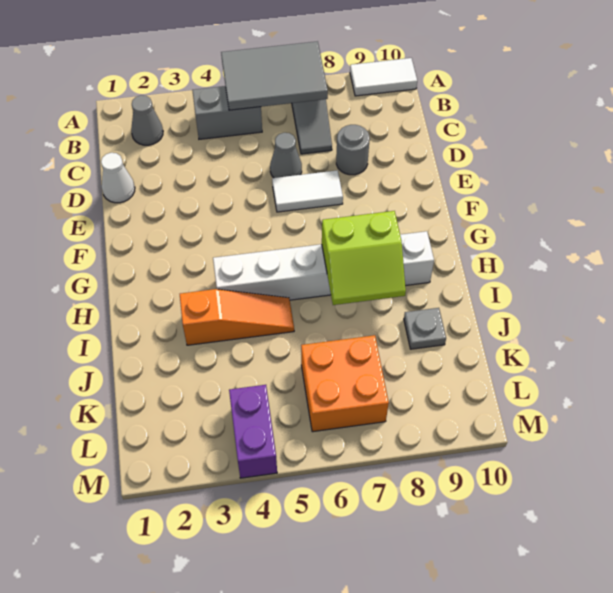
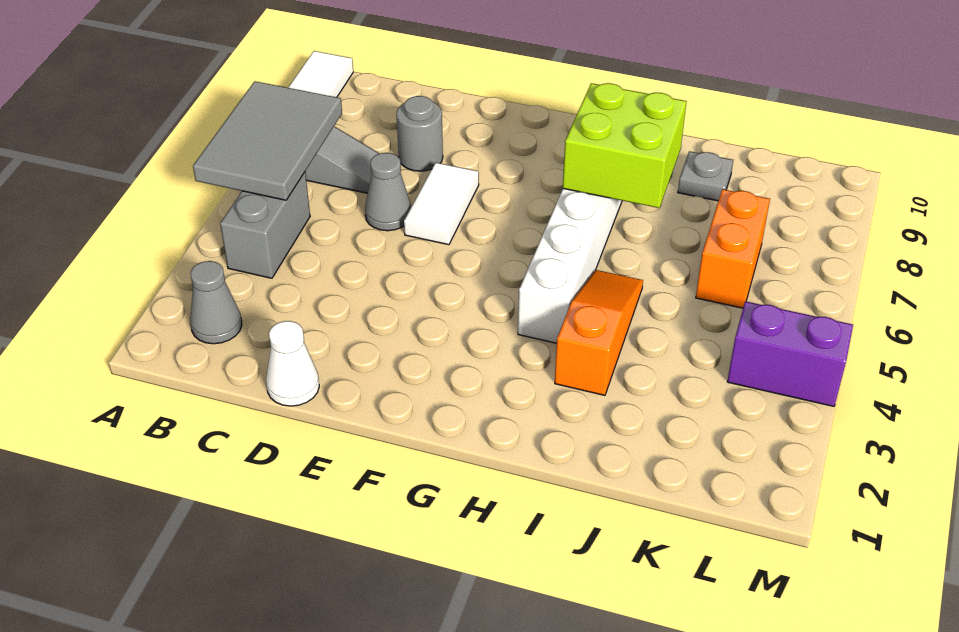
lime 2x2 slope [322,211,406,305] -> lime 2x2 brick [563,83,687,208]
orange 2x2 brick [301,335,389,432] -> orange 1x2 brick [696,189,770,308]

